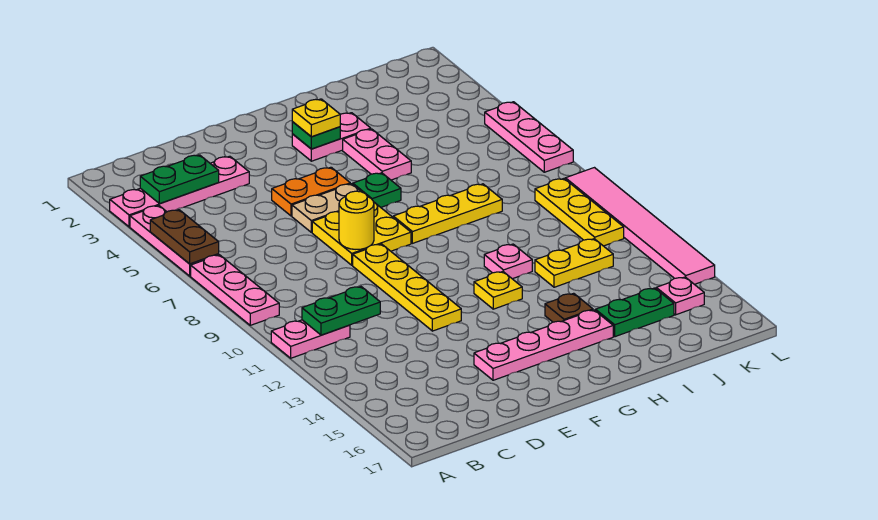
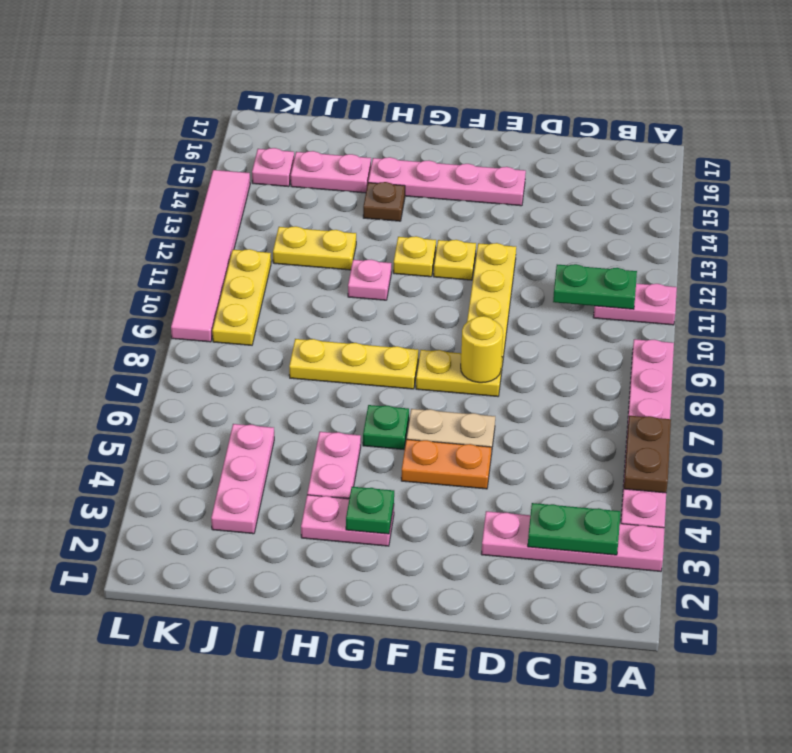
yellow 2x2 plate [312,203,411,265] -> yellow 1x2 plate [416,350,503,396]
yellow 1x1 plate [292,99,340,137] -> yellow 1x1 plate moved to [434,240,476,280]
green 1x2 plate [595,288,674,337] -> pink 1x2 plate [291,151,371,193]
pink 1x3 plate [485,102,573,172] -> pink 1x3 plate moved to [211,424,274,534]

